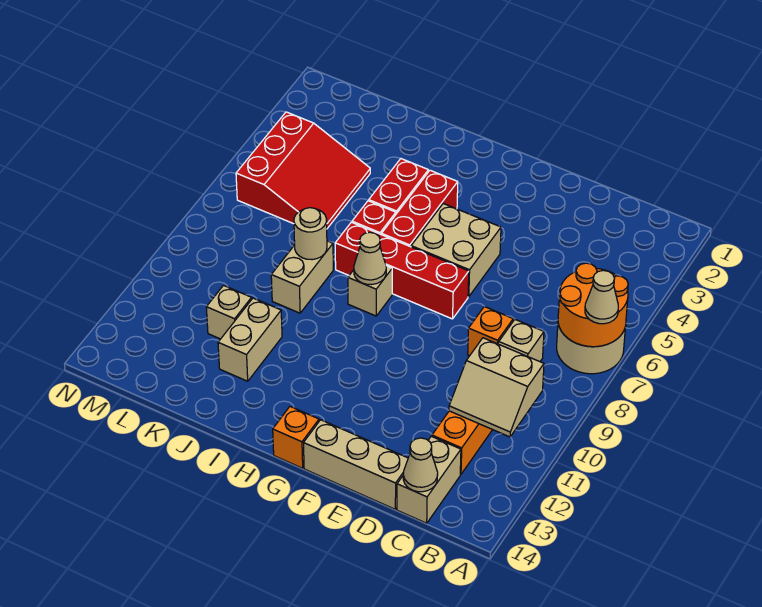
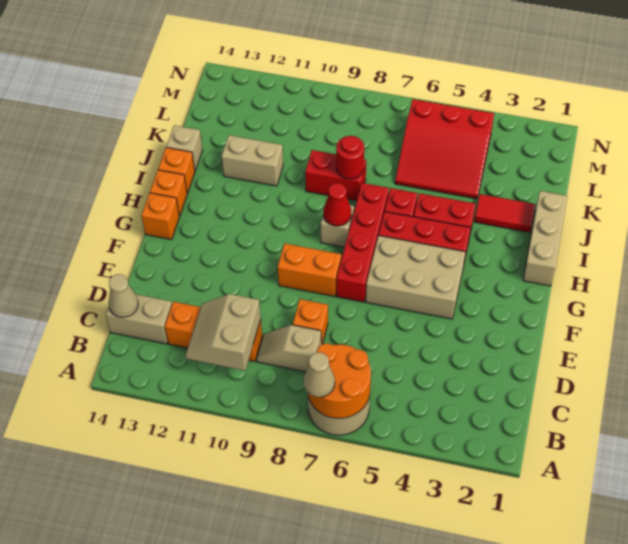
tan 1x3 brick [304,420,408,509] -> tan 1x3 brick moved to [523,191,567,286]
tan 2x2 brick [411,204,501,297] -> tan 2x3 brick [366,236,465,319]
none -> orange 1x2 brick [278,244,341,296]
tan 1x1 cone [354,232,386,285] -> red 1x1 cone [323,183,351,226]
none -> orange 1x1 brick [150,170,187,216]
none -> orange 1x1 brick [158,147,195,193]
none -> red 1x2 tile [474,194,535,232]
tan 1x2 brick [271,241,333,313] -> red 1x2 brick [305,150,366,201]
tan 1x1 round brick [294,208,327,260] -> red 1x1 round brick [336,136,364,179]
tan 1x1 brick [206,285,252,339] -> tan 1x1 brick moved to [166,125,202,170]

